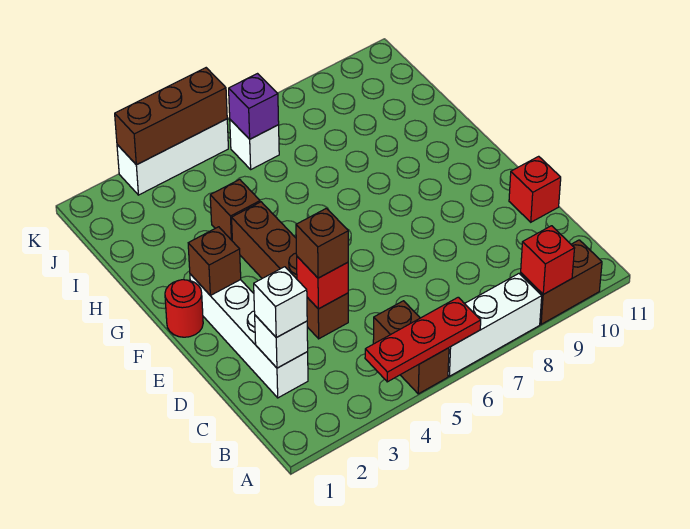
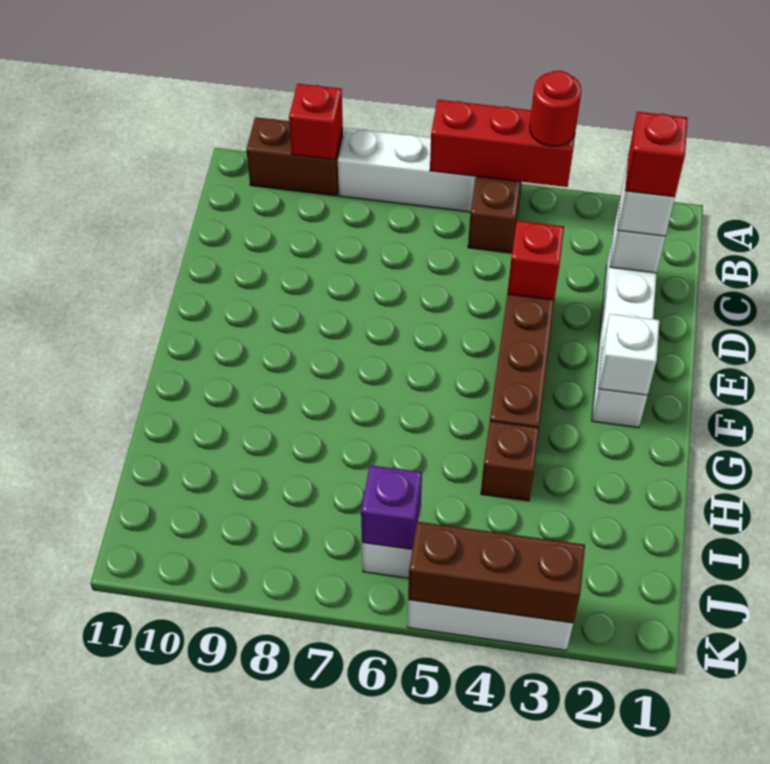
red 1x3 plate [365,297,481,382] -> red 1x3 brick [430,100,575,187]
brown 1x1 brick [296,208,348,278] -> none
red 1x1 brick [509,156,561,222] -> red 1x1 brick moved to [625,112,687,197]
red 1x1 round brick [165,280,203,337] -> red 1x1 round brick moved to [530,71,581,146]
brown 1x1 brick [188,227,241,295] -> white 1x1 brick [598,314,659,395]

